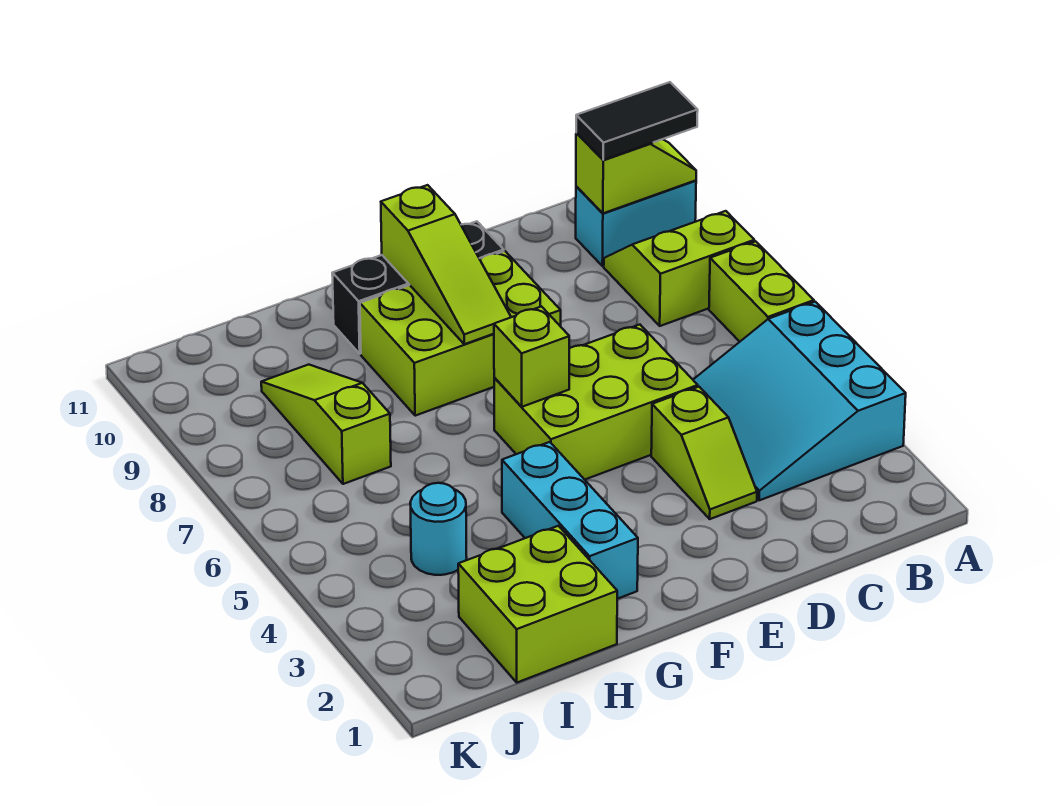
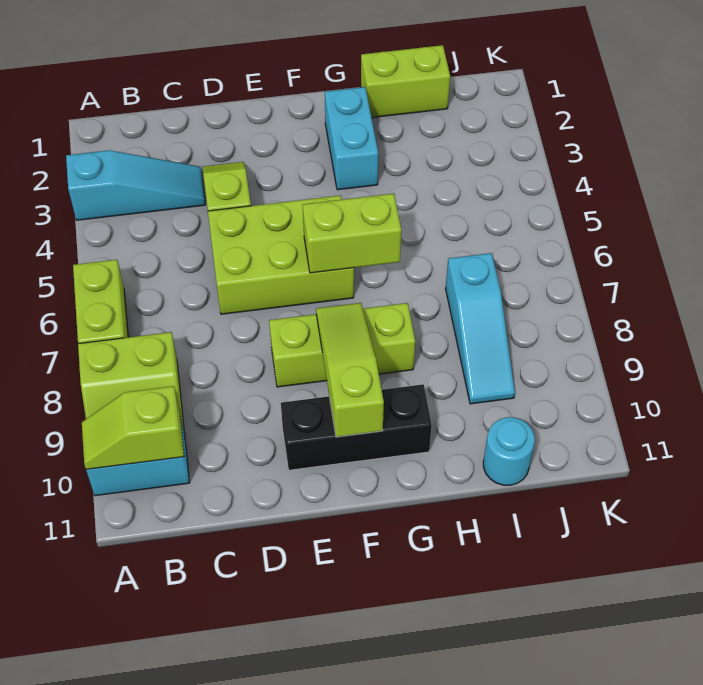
cyan 3x3 slope [693,302,906,500] -> cyan 1x3 slope [66,150,205,220]
black 1x2 tile [576,82,698,160] -> none
lime 2x3 brick [360,251,561,416] -> lime 1x3 brick [269,303,415,387]
lime 1x1 brick [494,307,569,407] -> lime 1x2 brick [303,194,401,273]
cyan 1x3 brick [502,442,638,599] -> cyan 1x2 brick [325,87,378,190]
lime 2x2 brick [458,526,617,683] -> lime 1x2 brick [361,45,450,118]
cyan 1x1 round brick [410,483,467,575] -> cyan 1x1 round brick moved to [483,417,535,485]
lime 1x3 slope [261,365,391,484] -> cyan 1x3 slope [446,253,515,404]

